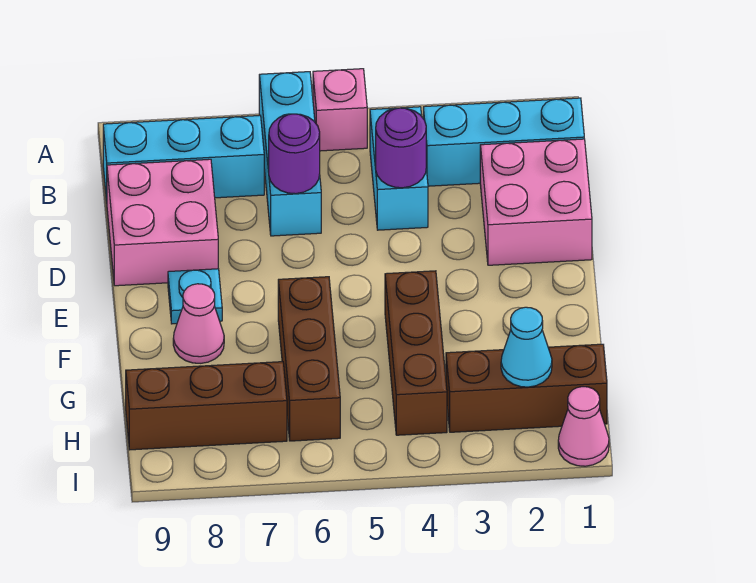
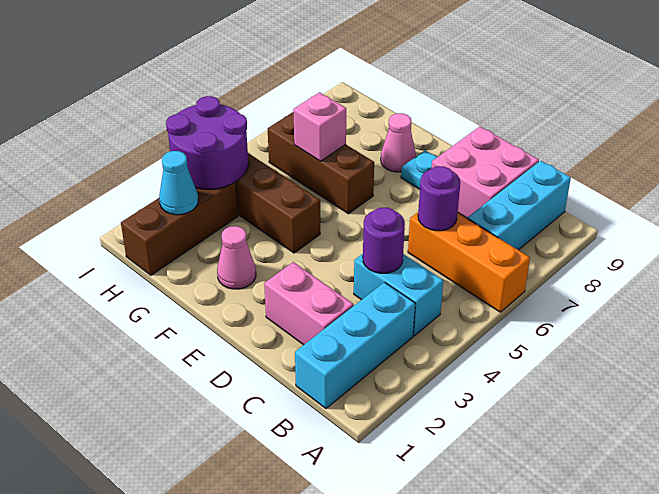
pink 1x1 brick [313,69,367,151] -> pink 1x1 brick moved to [293,92,346,161]
cyan 1x3 brick [259,72,321,236] -> orange 1x3 brick [408,213,530,312]
pink 2x2 brick [480,139,592,265] -> pink 1x2 brick [264,262,354,345]
none -> purple 2x2 round brick [166,96,248,189]
brown 1x3 brick [126,362,287,450] -> none
pink 1x1 cone [558,387,609,466] -> pink 1x1 cone moved to [217,226,256,289]

